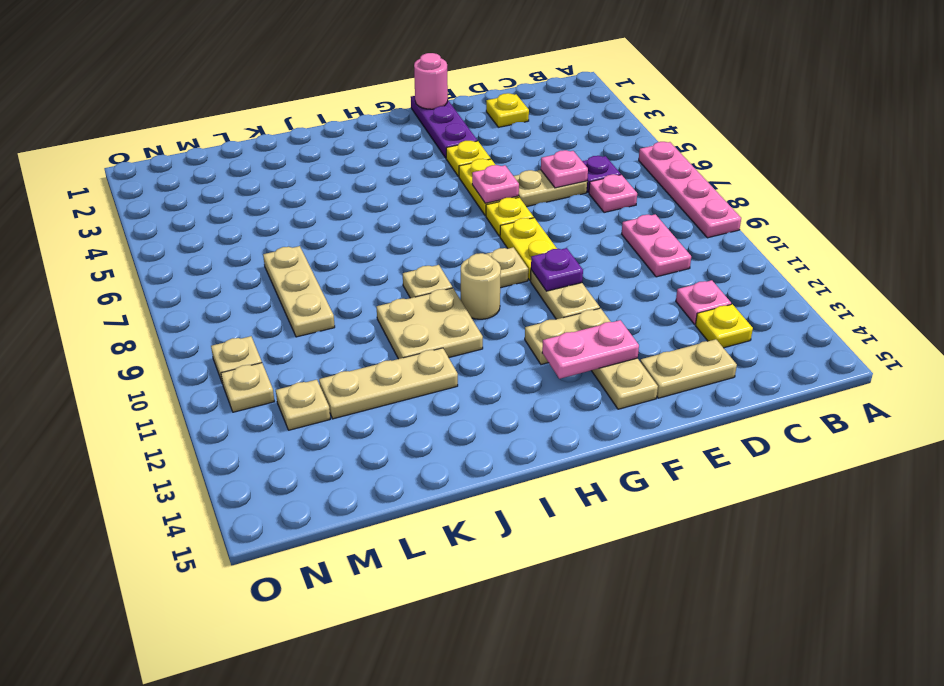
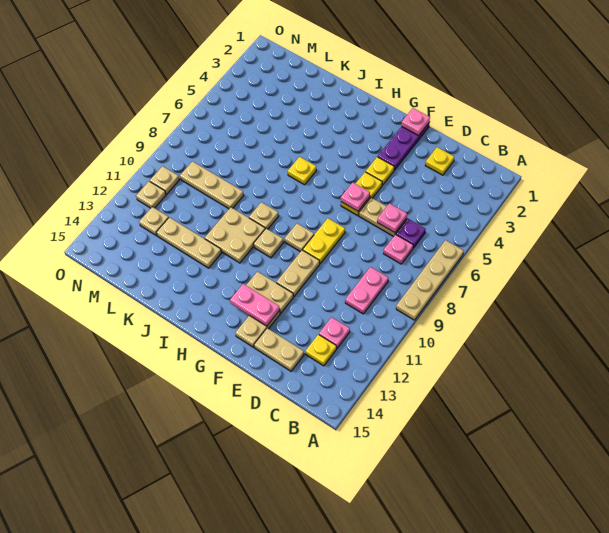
pink 1x4 plate [639,142,741,238] -> tan 1x4 plate [396,240,463,320]
pink 1x1 round brick [414,53,448,109] -> pink 1x1 plate [402,108,430,136]
yellow 1x1 plate [486,198,534,237] -> yellow 1x1 plate moved to [288,157,316,185]
purple 1x1 plate [531,248,583,291] -> none
tan 1x1 round brick [461,253,501,319] -> tan 1x1 plate [254,229,283,258]
tan 1x3 plate [263,246,335,337] -> tan 1x3 plate turned to [180,161,244,209]

